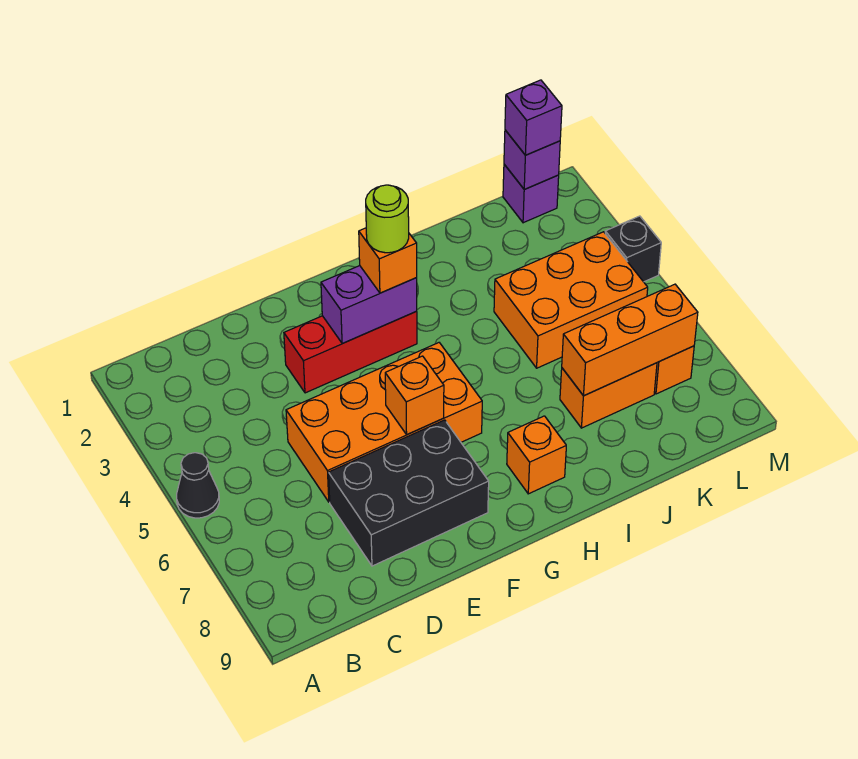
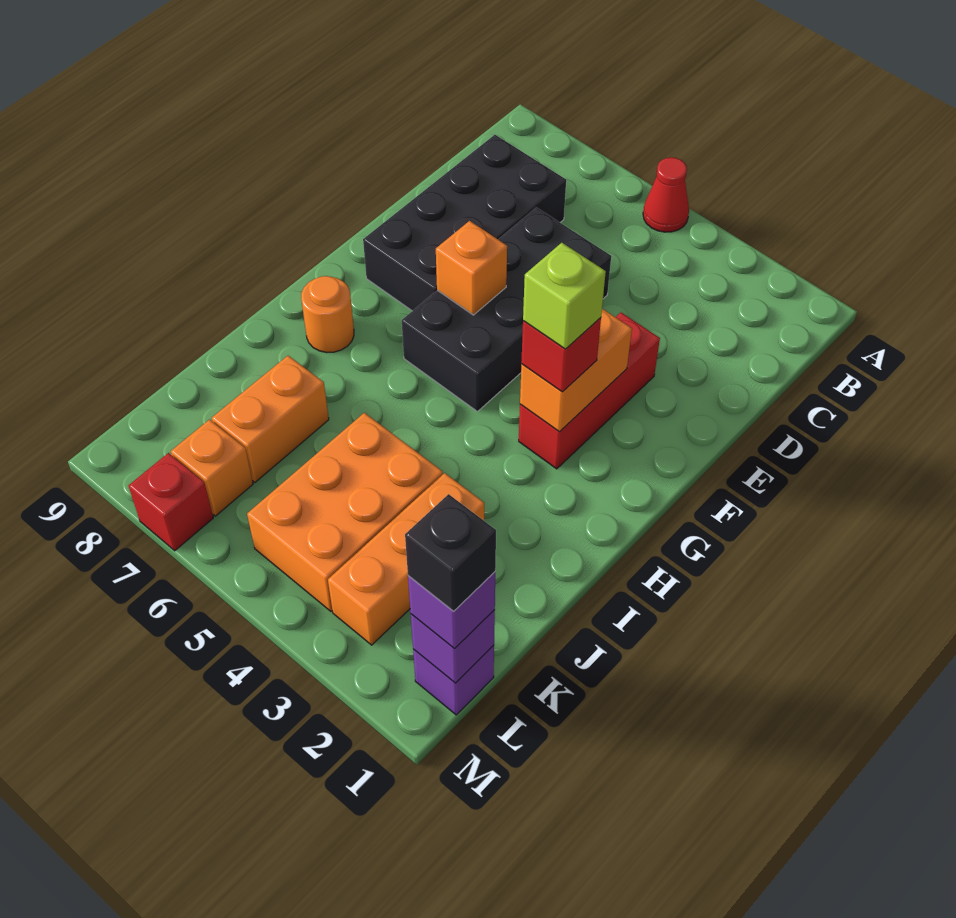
black 1x1 cone [177,453,219,518] -> red 1x1 cone [643,157,689,232]
orange 2x4 brick [286,343,482,502] -> black 2x4 brick [402,207,611,412]
black 2x3 brick [329,420,489,566] -> black 2x4 brick [363,135,566,311]
purple 1x2 brick [321,266,417,344] -> orange 1x2 brick [520,309,632,432]
orange 1x1 brick [359,228,417,293] -> red 1x1 brick [521,318,601,392]
lime 1x1 round brick [366,185,409,253] -> lime 1x1 brick [523,243,606,349]
orange 1x1 brick [507,416,566,494] -> orange 1x1 round brick [301,276,354,353]
orange 1x3 brick [562,284,698,396] -> orange 1x3 brick moved to [328,473,484,645]
black 1x1 brick [605,216,661,282] -> black 1x1 brick moved to [405,494,496,611]
none -> red 1x1 brick [128,453,213,551]

